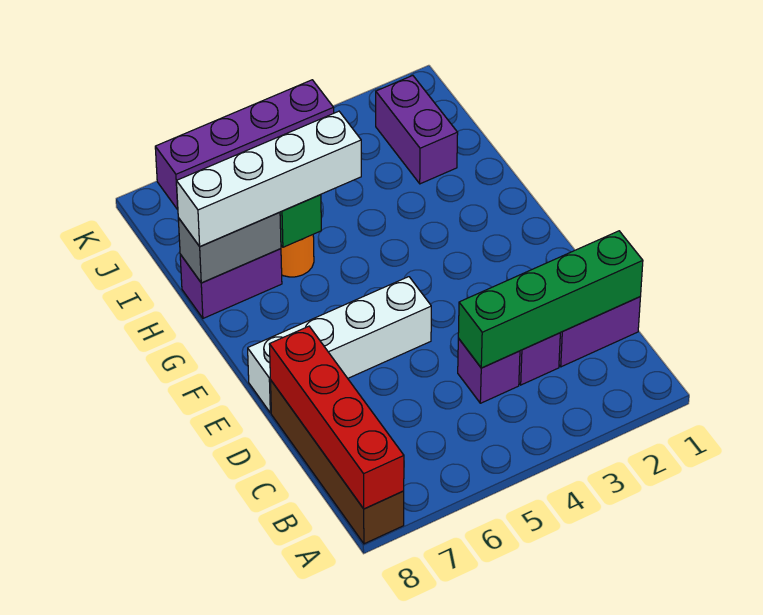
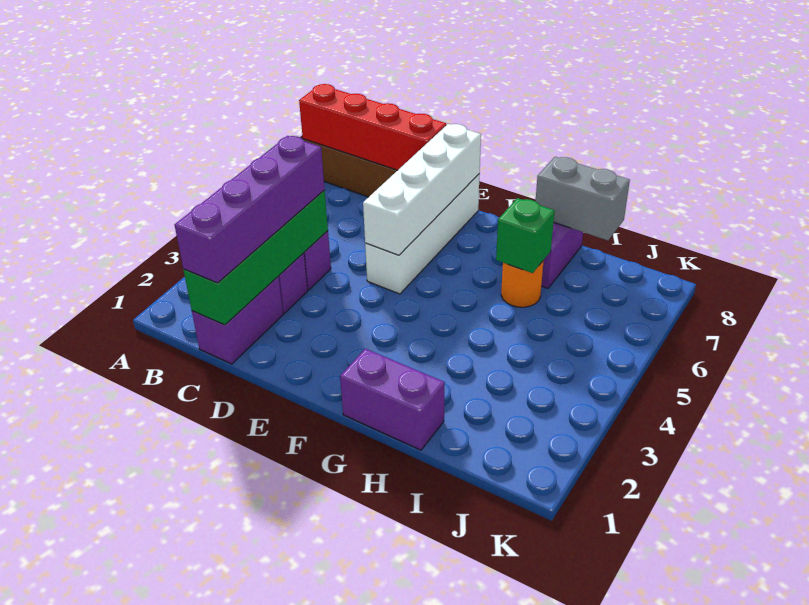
white 1x4 brick [176,111,361,246] -> white 1x4 brick moved to [363,124,481,255]
grey 1x2 brick [178,212,281,283] -> grey 1x2 brick turned to [536,157,630,240]
purple 1x2 brick [376,76,458,184] -> purple 1x2 brick moved to [340,349,445,450]
purple 1x4 brick [155,80,334,210] -> purple 1x4 brick moved to [175,136,325,283]

